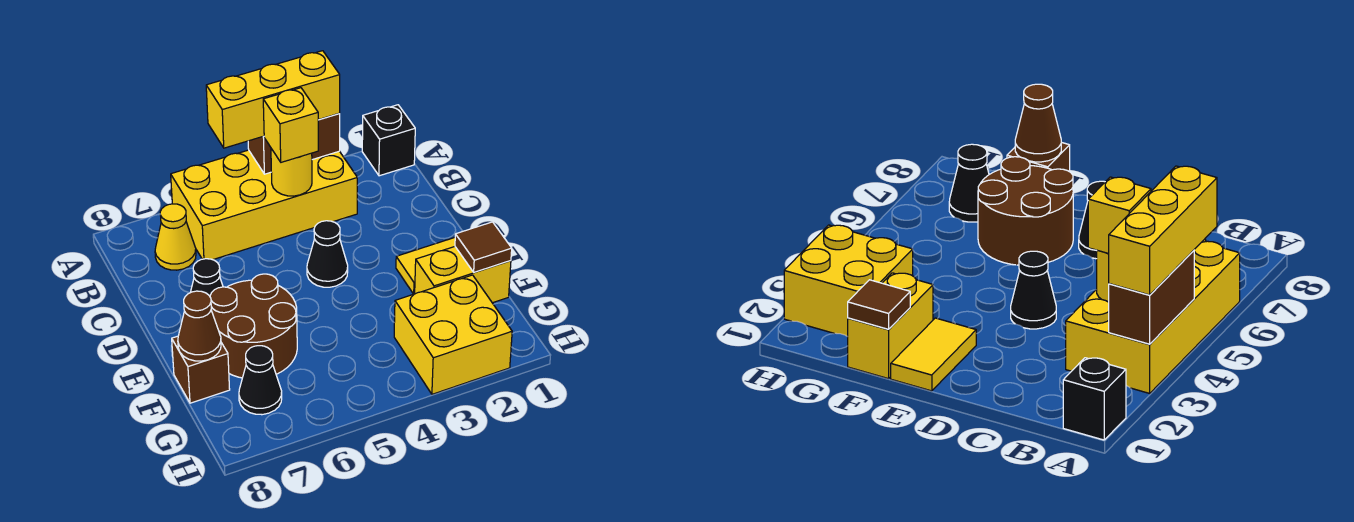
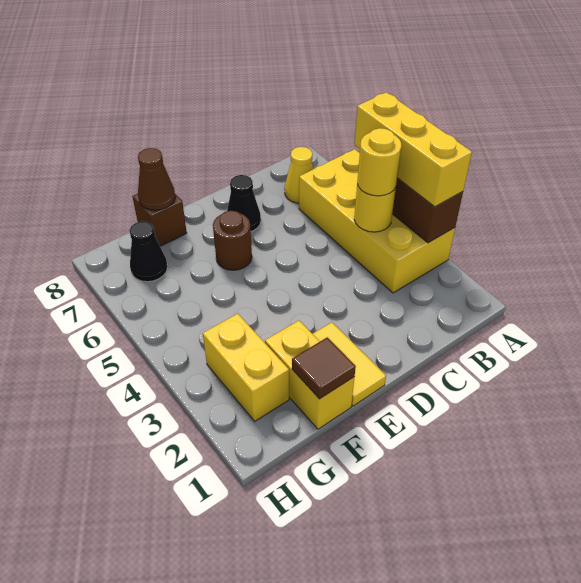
black 1x1 brick [362,105,415,176] -> none
yellow 1x1 brick [263,88,318,162] -> yellow 1x1 round brick [357,128,401,196]
black 1x1 cone [307,221,348,287] -> none
brown 2x2 round brick [210,274,297,378] -> brown 1x1 round brick [213,211,252,270]
yellow 2x2 brick [394,275,512,394] -> yellow 1x2 brick [203,314,289,421]

